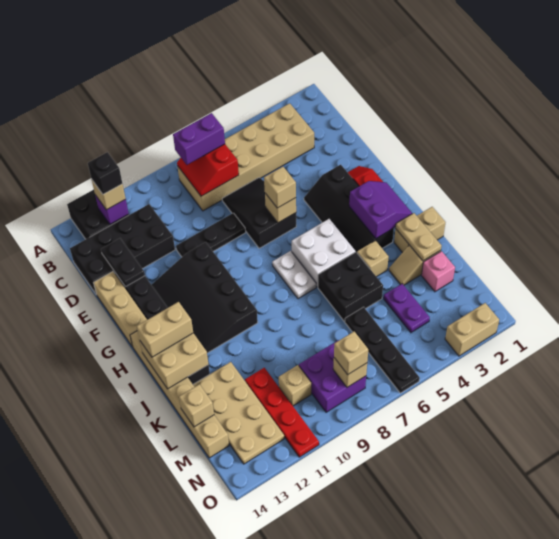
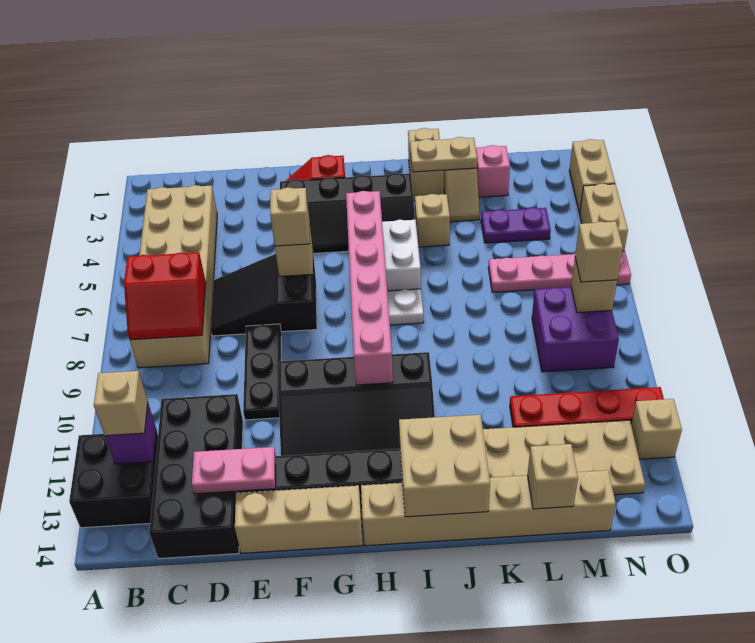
purple 1x2 brick [173,113,225,165] -> none
black 1x1 brick [88,152,123,194] -> none
black 1x2 plate [101,238,145,287] -> pink 1x2 plate [192,447,276,494]
purple 2x2 slope [349,181,413,238] -> none
none -> pink 1x6 brick [346,191,393,385]
tan 1x2 brick [137,302,193,357] -> tan 1x2 brick moved to [580,184,628,251]
black 2x2 brick [318,252,383,321] -> none
black 1x4 plate [345,307,420,393] -> pink 1x4 plate [488,251,631,292]
tan 1x1 brick [279,365,311,406] -> tan 1x1 brick moved to [631,399,682,459]

